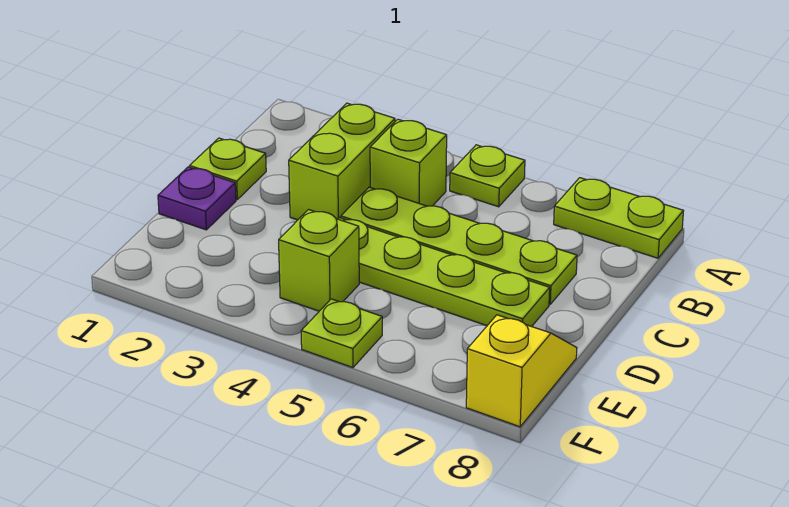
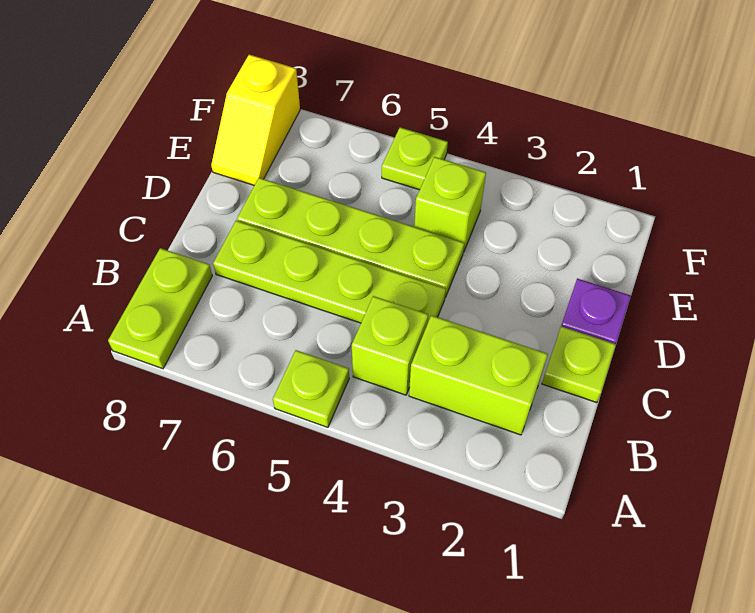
lime 1x2 plate [554,178,683,258] -> lime 1x2 plate turned to [108,248,212,369]
lime 1x2 brick [289,103,395,220] -> lime 1x2 brick turned to [409,315,548,435]

